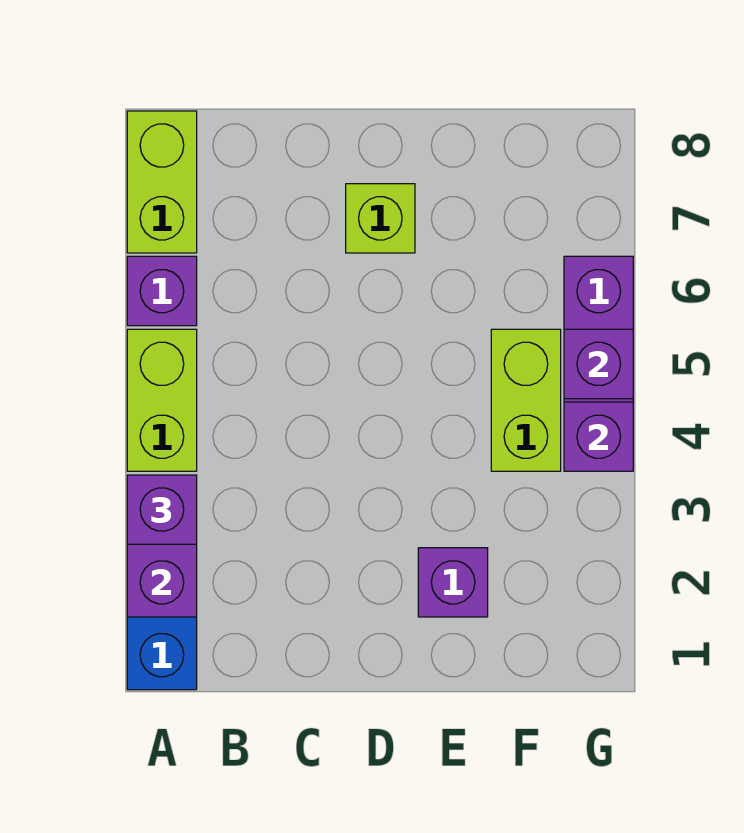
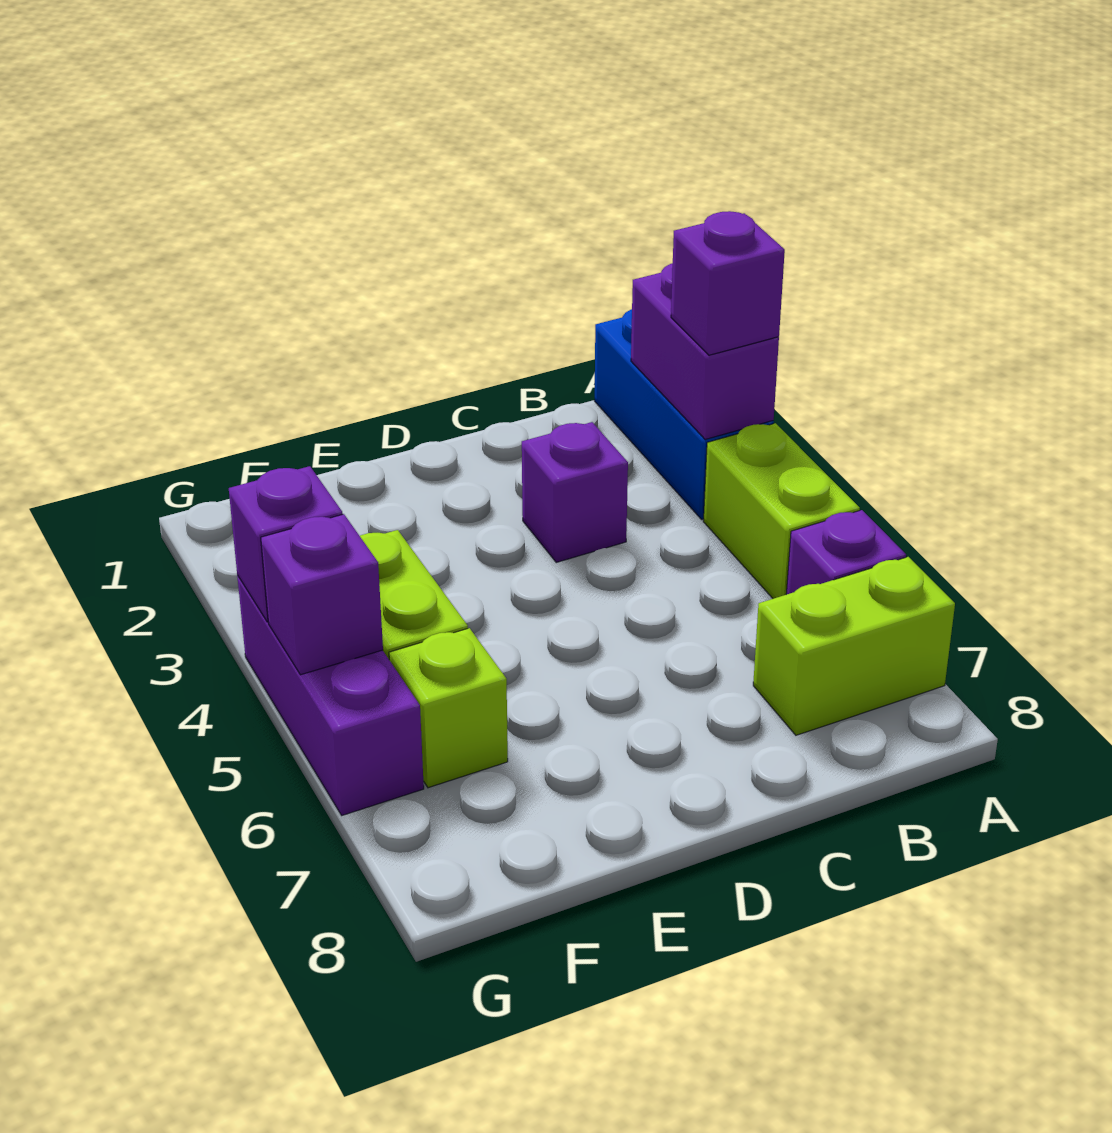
lime 1x2 brick [127,111,197,253] -> lime 1x2 brick turned to [753,557,955,735]
lime 1x1 brick [346,184,415,253] -> lime 1x1 brick moved to [389,628,508,788]
purple 1x1 brick [418,548,488,617] -> purple 1x1 brick moved to [522,422,628,562]

